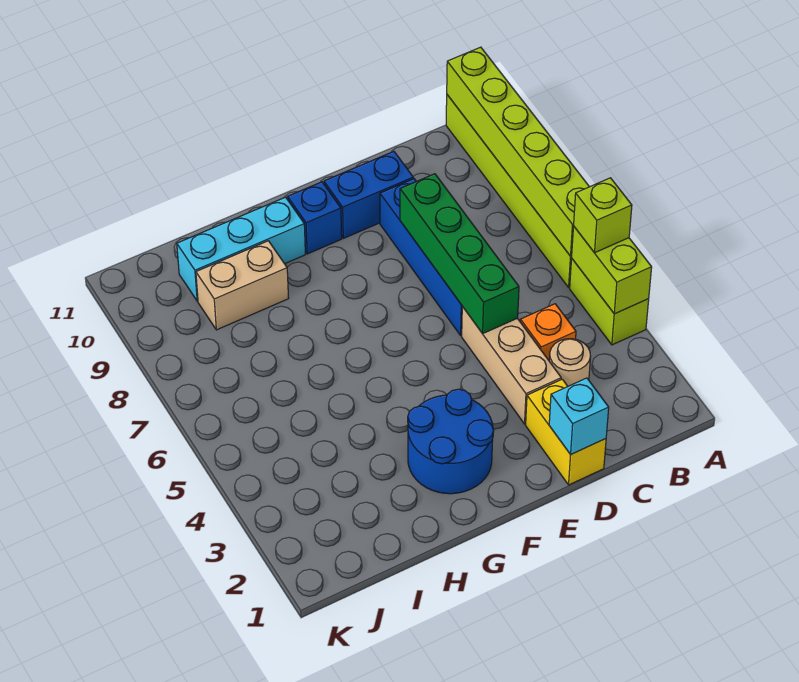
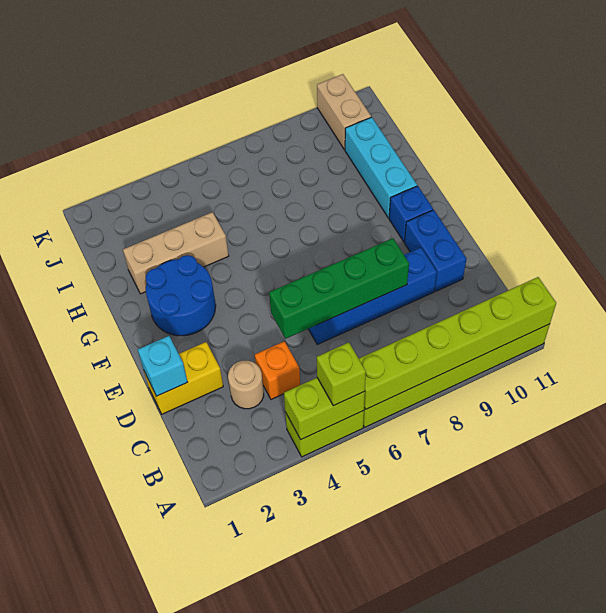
tan 1x3 brick [462,307,561,424] -> tan 1x3 brick moved to [123,212,229,294]
tan 1x2 brick [196,241,289,330] -> tan 1x2 brick moved to [317,74,371,150]

